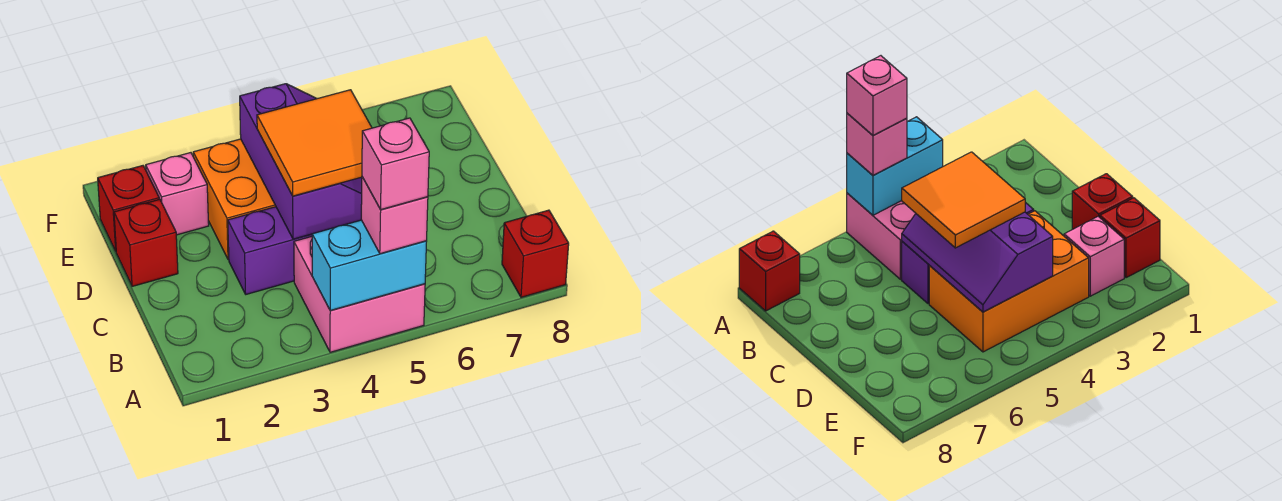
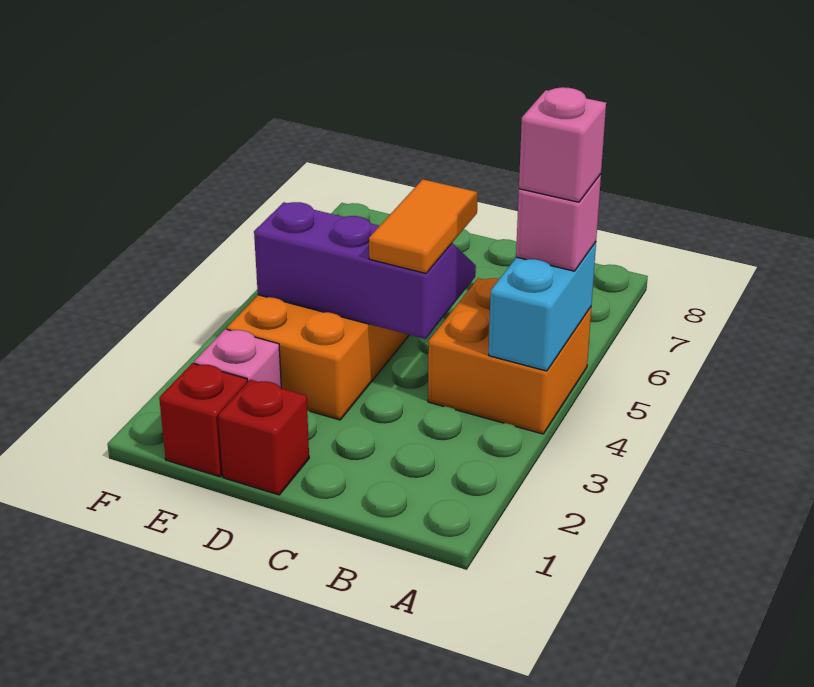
pink 2x2 brick [294,237,425,352] -> orange 2x2 brick [428,278,591,434]
red 1x1 brick [502,210,569,297] -> none
purple 1x3 brick [228,207,312,294] -> none
orange 2x2 tile [257,90,372,196] -> orange 1x2 tile [369,179,478,273]

